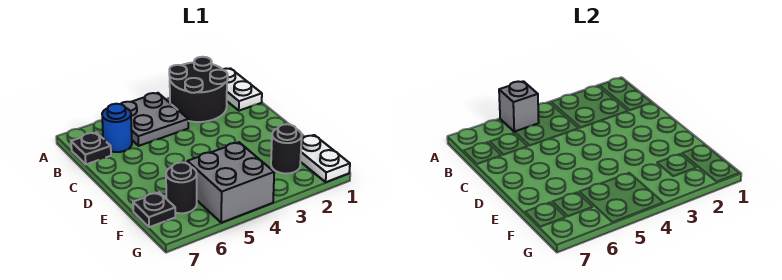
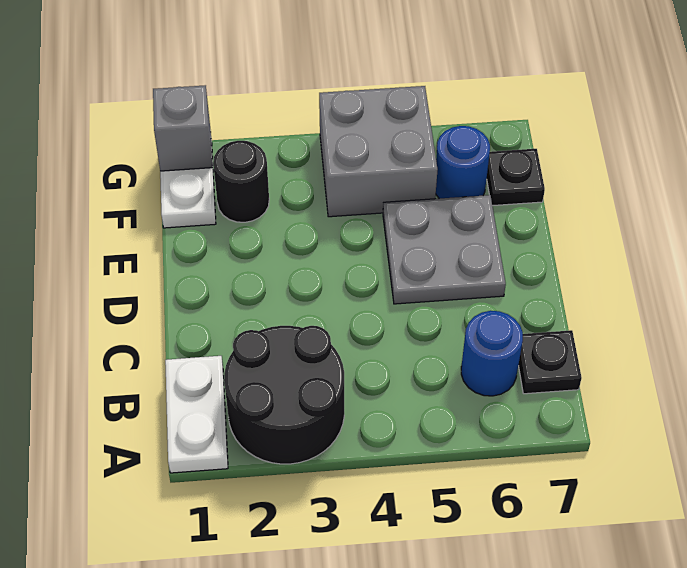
grey 2x2 plate [121,93,188,146] -> grey 2x2 plate moved to [383,195,506,304]
grey 1x1 brick [499,81,539,132] -> grey 1x1 brick moved to [153,85,212,171]
black 1x1 round brick [166,162,197,213] -> blue 1x1 round brick [436,126,490,199]

